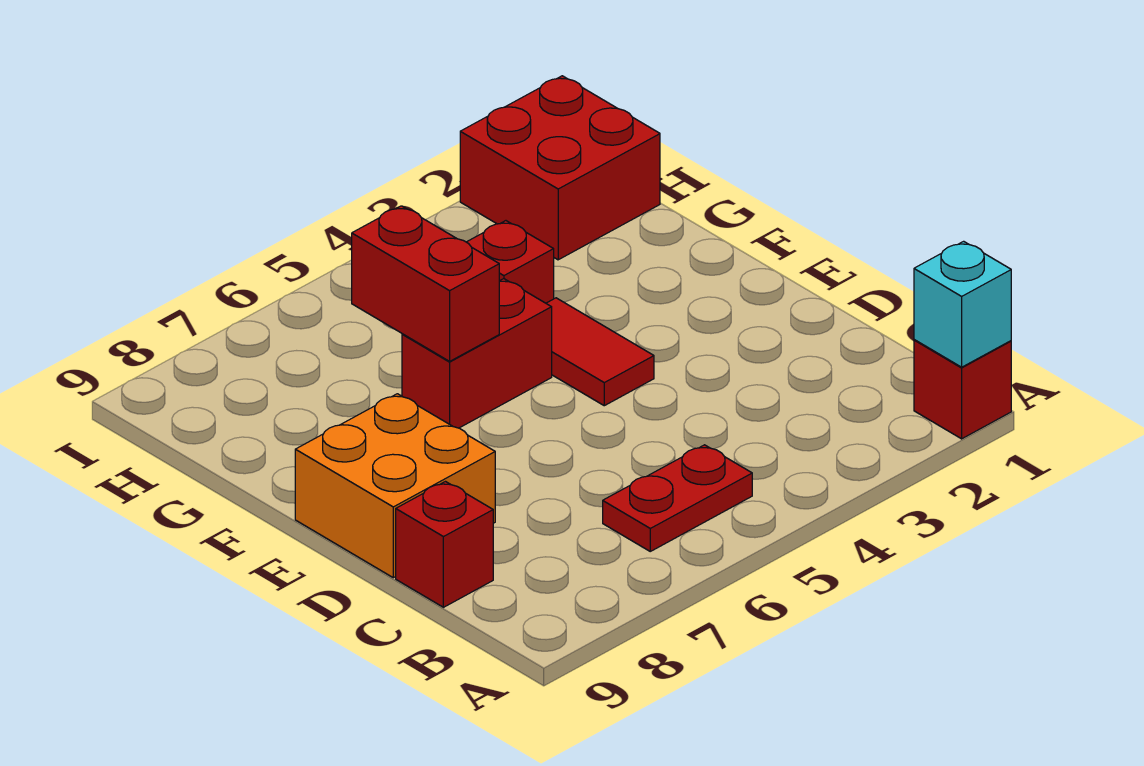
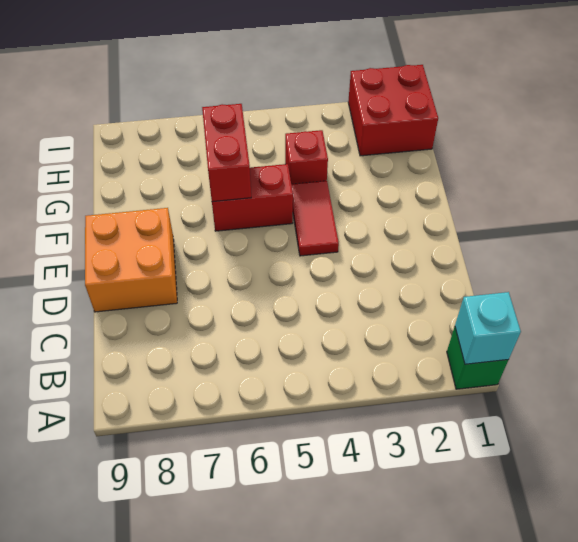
red 1x1 brick [914,340,1011,439] -> green 1x1 brick [447,327,508,389]
red 1x2 plate [603,445,752,551] -> none
red 1x1 brick [396,482,493,607] -> none

